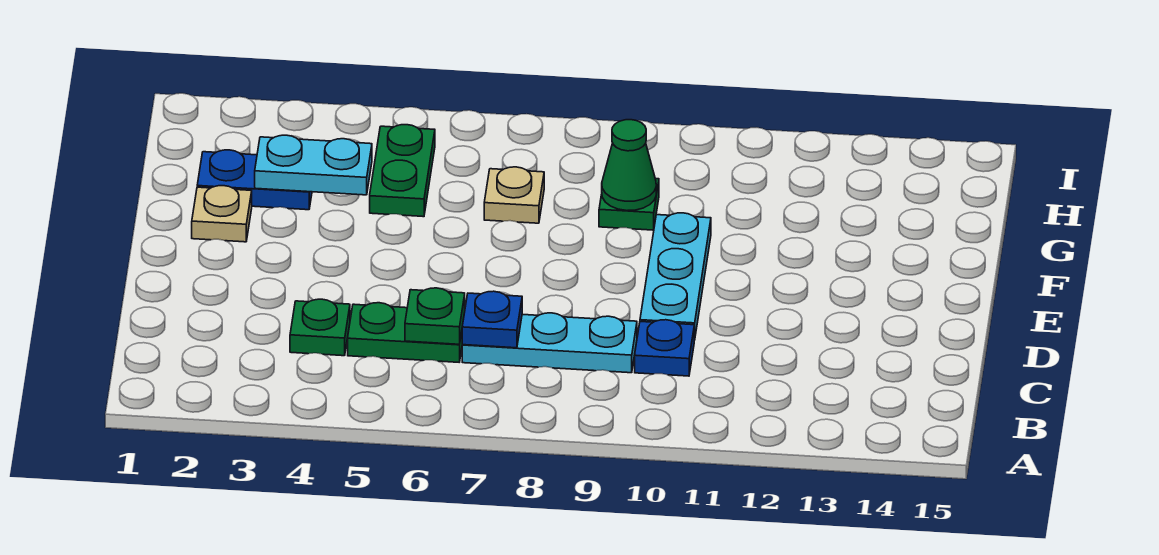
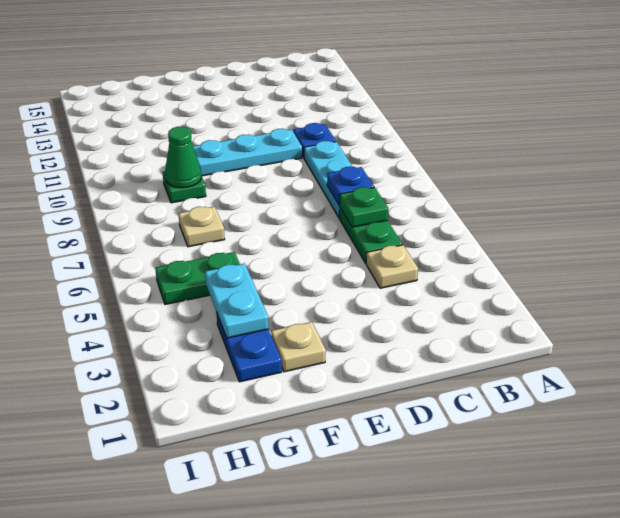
green 1x1 plate [290,299,350,356] -> tan 1x1 plate [366,245,418,288]

